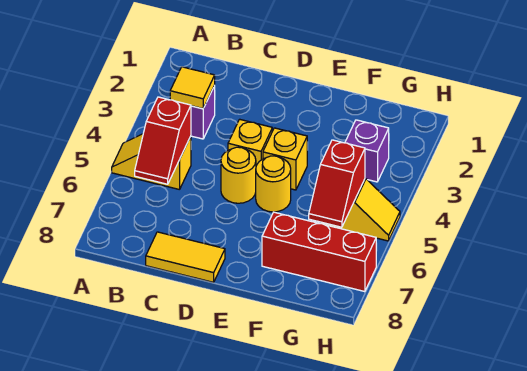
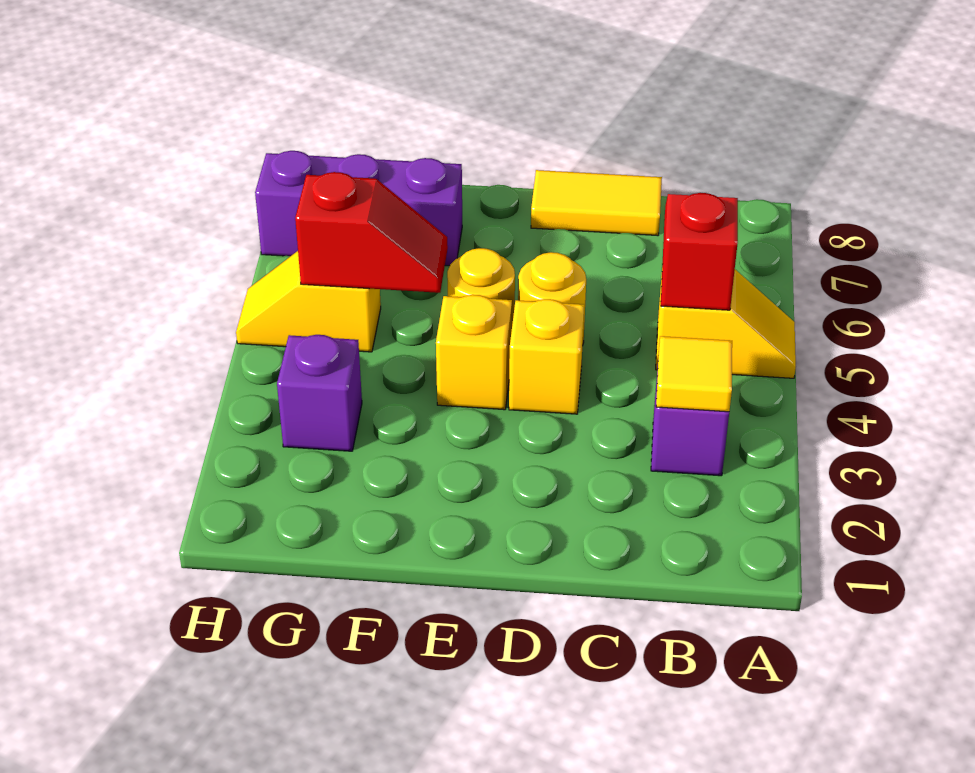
red 1x3 brick [262,212,376,292] -> purple 1x3 brick [255,151,462,266]
red 1x2 slope [309,140,365,227] -> red 1x2 slope turned to [295,172,448,293]

